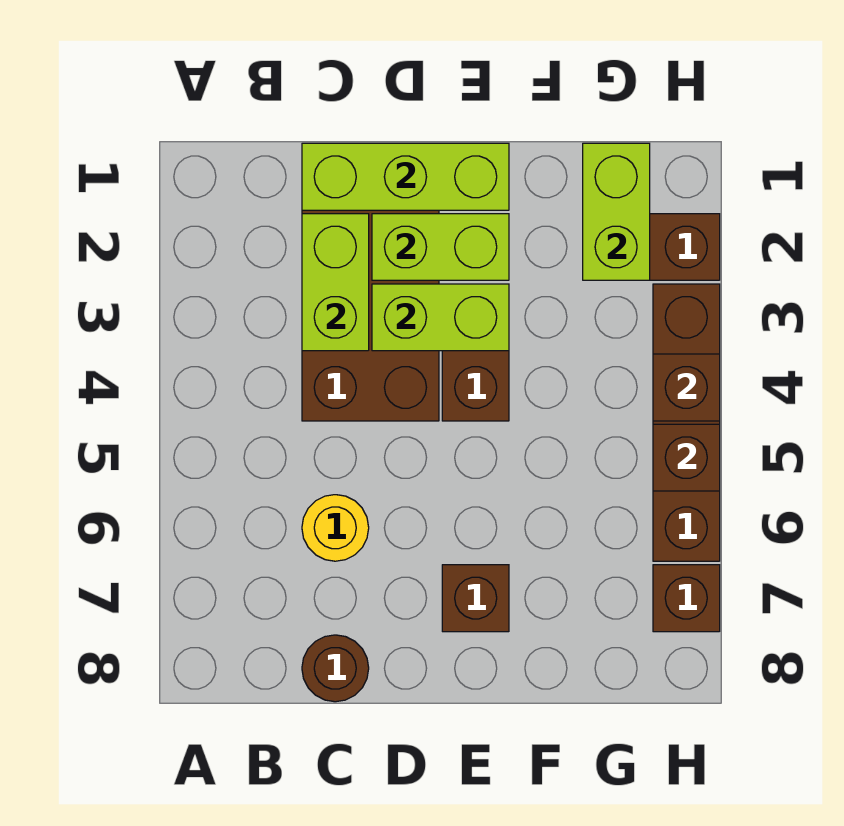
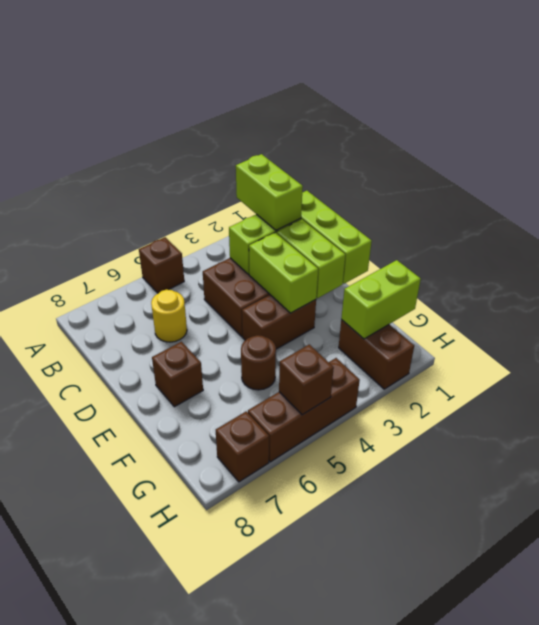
none -> lime 1x2 brick [236,154,303,230]
brown 1x1 round brick [302,635,369,702] -> brown 1x1 round brick moved to [241,335,276,390]
brown 1x4 brick [653,284,720,561] -> brown 1x3 brick [248,358,360,462]
brown 1x1 brick [653,354,720,421] -> brown 1x1 brick moved to [139,237,184,293]

